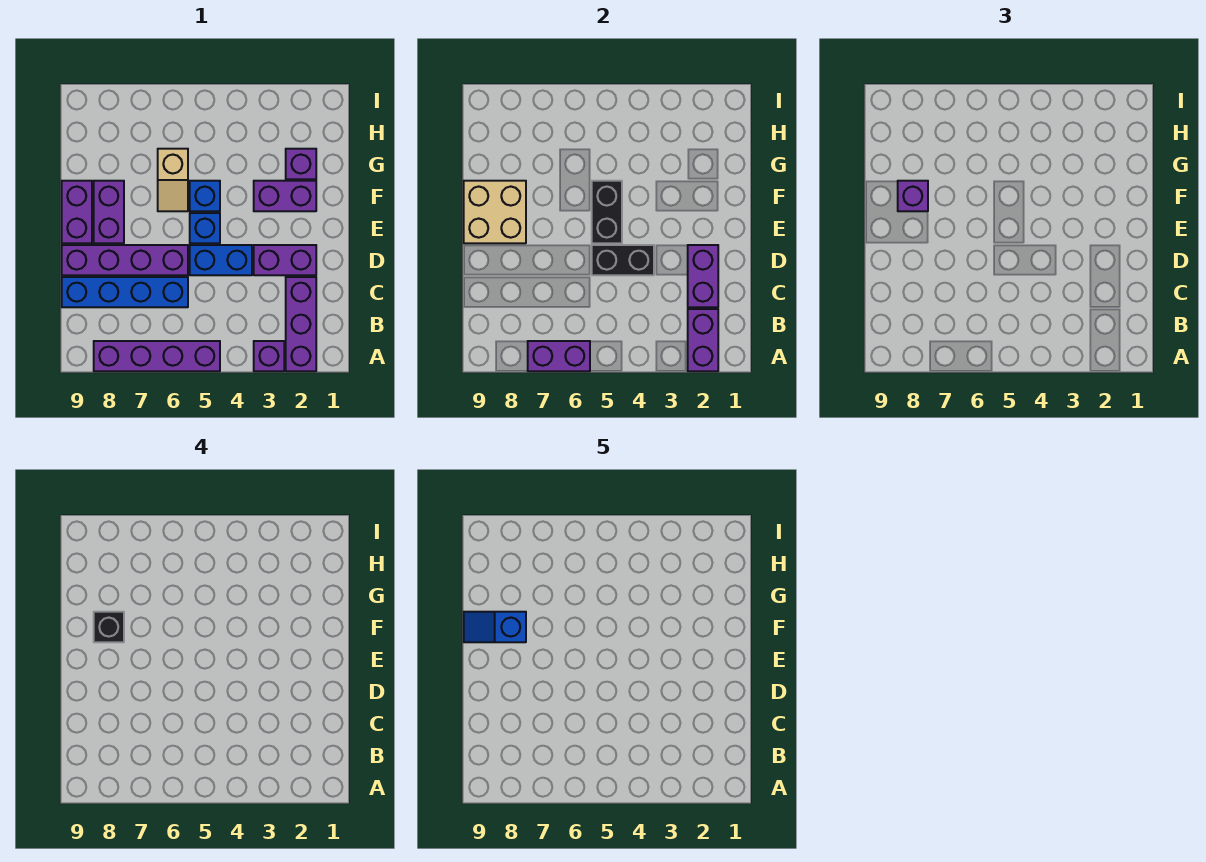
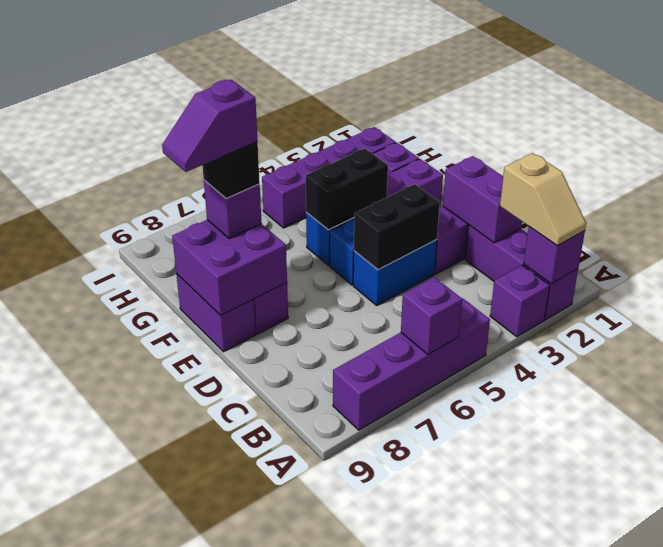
purple 1x2 brick [688,309,718,371] -> purple 1x1 brick [524,227,585,284]
purple 1x2 brick [528,341,590,371] -> purple 1x1 brick [401,277,462,354]
blue 1x4 brick [62,277,188,307] -> none
purple 1x4 brick [62,245,188,275] -> purple 1x4 brick moved to [262,127,396,228]
black 1x2 brick [592,181,622,243] -> black 1x2 brick turned to [305,148,388,230]
tan 2x2 brick [464,181,526,243] -> purple 2x2 brick [172,220,287,315]
tan 1x2 slope [158,149,188,211] -> tan 1x2 slope moved to [500,153,586,246]
blue 1x2 slope [464,612,526,642] -> purple 1x2 slope [162,80,258,172]

